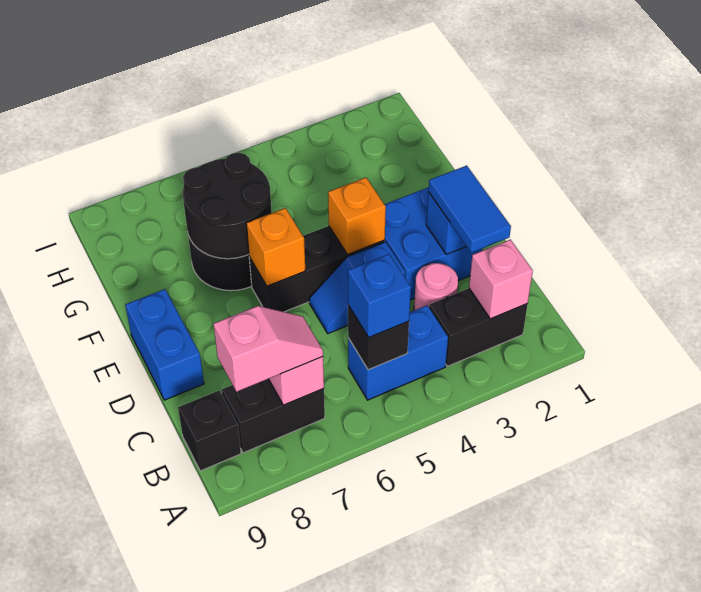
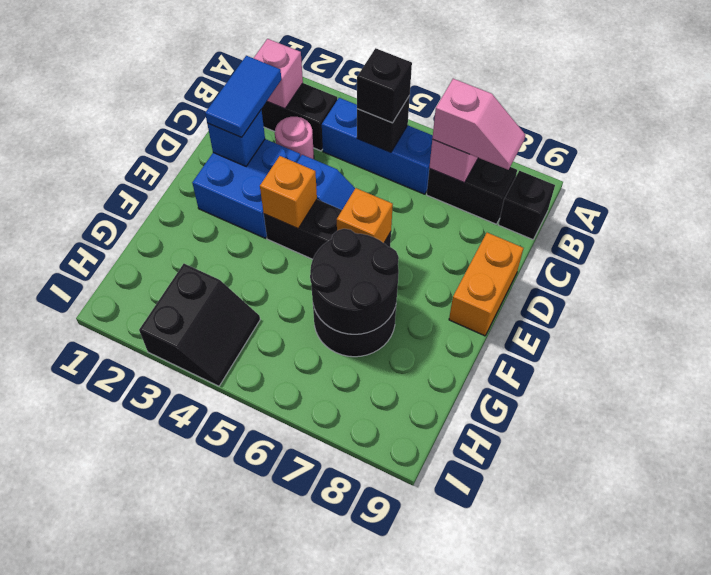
blue 1x2 brick [348,306,448,400] -> blue 1x3 brick [322,98,433,194]
blue 1x1 brick [348,254,411,337] -> black 1x1 brick [357,48,412,123]
pink 1x2 slope [214,306,323,392] -> pink 1x2 slope turned to [432,79,525,170]
blue 1x2 brick [125,289,204,400] -> orange 1x2 brick [449,233,523,336]
none -> black 2x2 slope [139,264,260,386]

